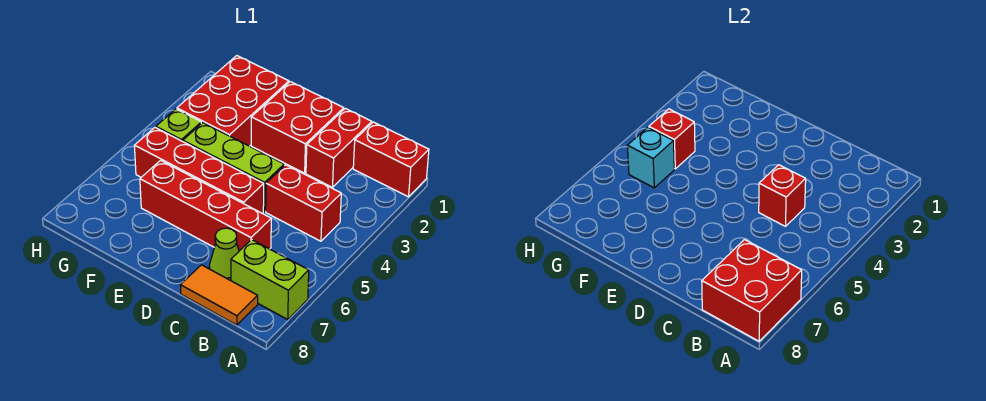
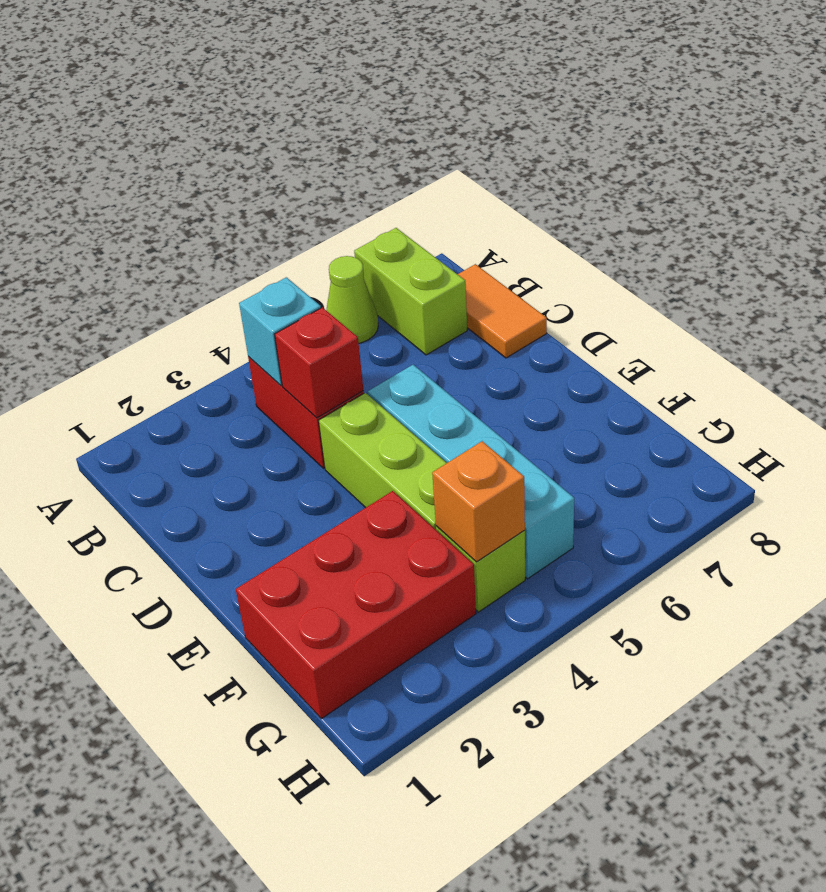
red 1x2 brick [353,122,429,197] -> none
red 2x2 brick [702,240,802,341] -> none
red 1x2 brick [306,108,372,187] -> none
red 1x4 brick [140,160,271,251] -> none
lime 1x1 cone [209,228,239,281] -> lime 1x1 cone moved to [326,256,378,343]
red 2x2 brick [251,82,344,173] -> none
red 1x4 brick [134,128,264,214] -> cyan 1x4 brick [368,365,574,579]
red 1x1 brick [649,109,695,169] -> orange 1x1 brick [432,441,525,562]
cyan 1x1 brick [627,128,674,188] -> cyan 1x1 brick moved to [239,277,321,385]

